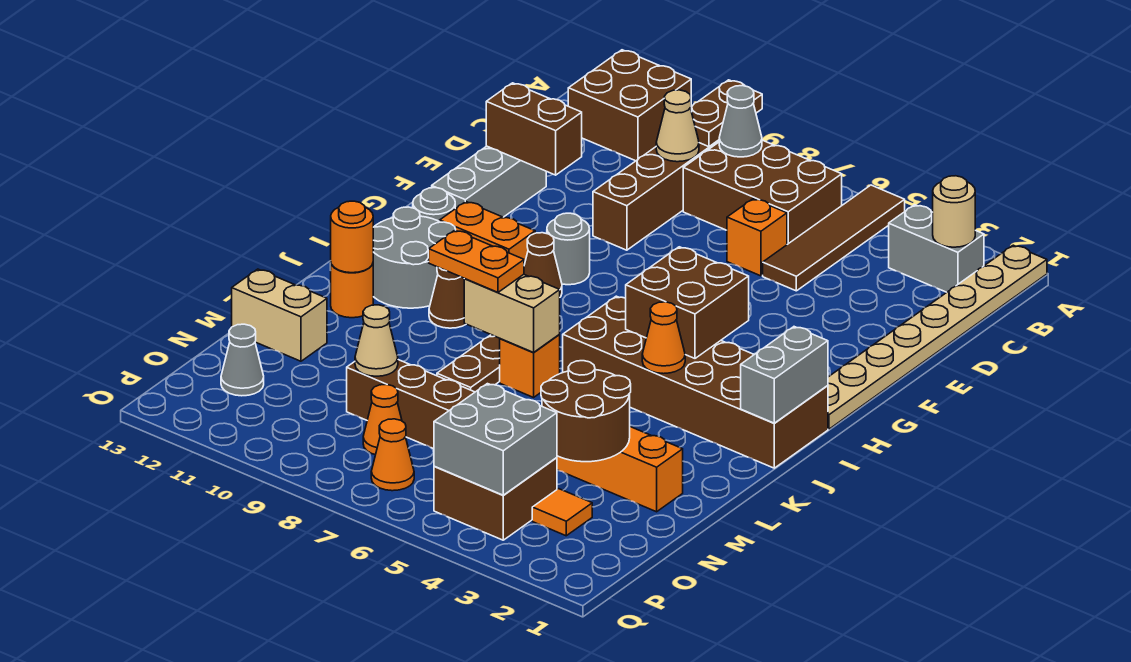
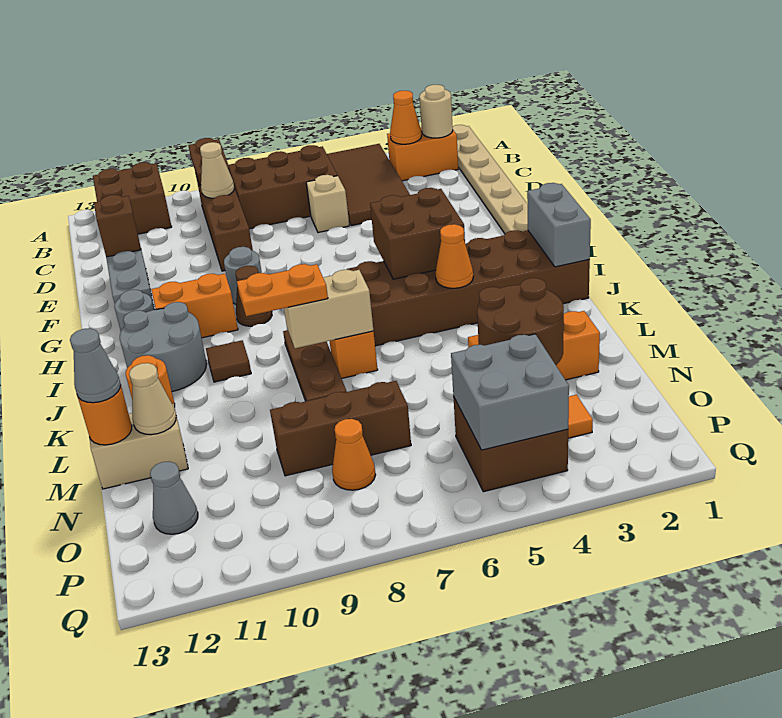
brown 1x4 tile [763,185,905,291] -> brown 2x4 tile [327,144,410,226]
grey 1x2 brick [889,205,984,292] -> orange 1x2 brick [387,127,458,181]
grey 1x1 cone [719,86,762,157] -> grey 1x1 cone moved to [70,328,121,403]
orange 1x1 brick [727,199,787,276] -> tan 1x1 brick [306,175,349,233]
brown 1x2 brick [486,83,582,175] -> brown 1x1 brick [94,195,141,257]
brown 1x1 cone [429,267,466,328] -> brown 1x1 tile [206,340,251,382]
orange 1x1 round brick [331,201,373,273] -> orange 1x1 round brick moved to [78,386,132,445]
tan 1x1 cone [355,305,398,376] -> tan 1x1 cone moved to [129,363,176,435]
orange 1x1 cone [371,419,414,491] -> orange 1x1 cone moved to [390,91,422,144]

